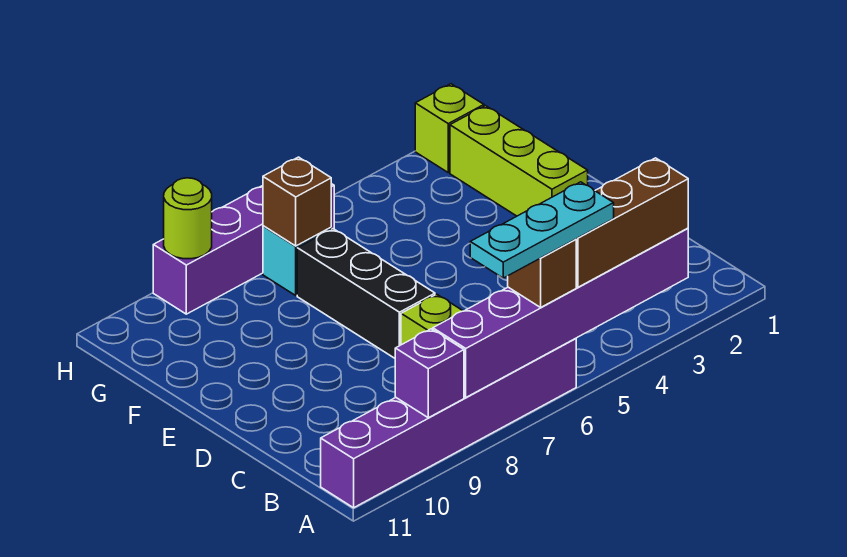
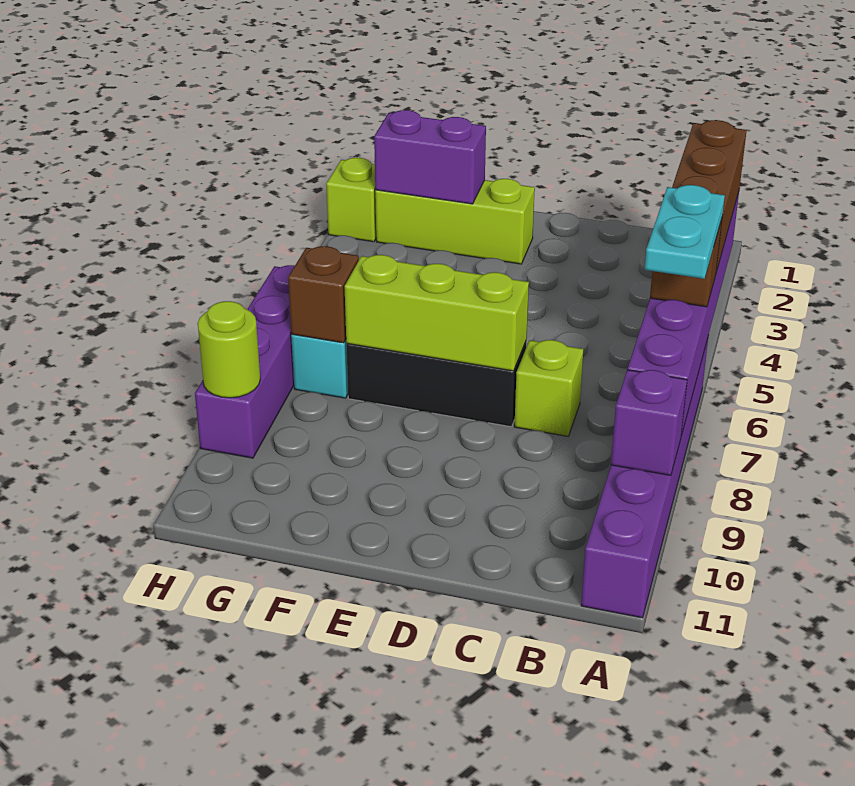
cyan 1x3 plate [470,182,614,278] -> cyan 1x2 plate [645,185,725,279]
none -> lime 1x3 brick [345,255,529,371]
none -> purple 1x2 brick [374,110,486,204]

